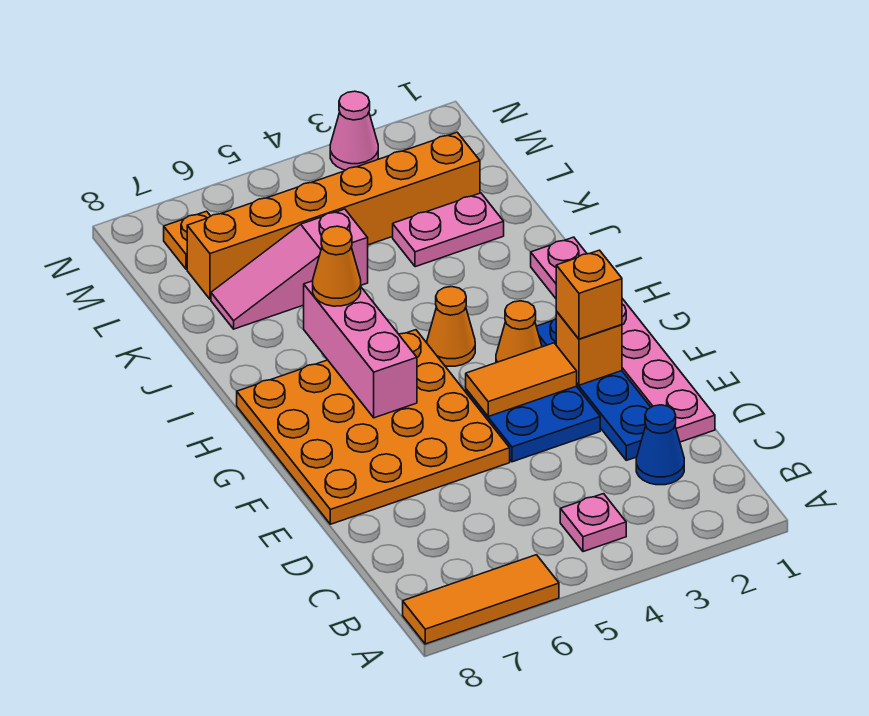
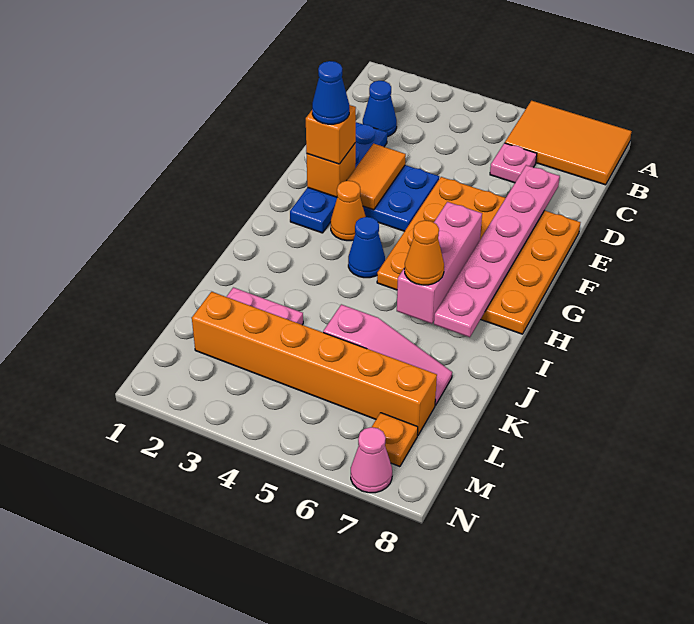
orange 1x3 tile [403,555,559,644] -> orange 2x3 tile [505,101,632,185]
pink 1x1 plate [560,494,626,552] -> pink 1x1 plate moved to [490,143,537,183]
pink 1x6 plate [531,237,715,442] -> pink 1x6 plate moved to [434,165,560,337]
none -> blue 1x1 cone [312,61,349,124]
orange 1x2 tile [466,343,577,416] -> orange 1x2 tile turned to [347,144,406,210]
orange 1x1 cone [427,287,475,366] -> blue 1x1 cone [348,217,385,278]
pink 1x1 cone [330,91,378,170] -> pink 1x1 cone moved to [351,427,392,493]

